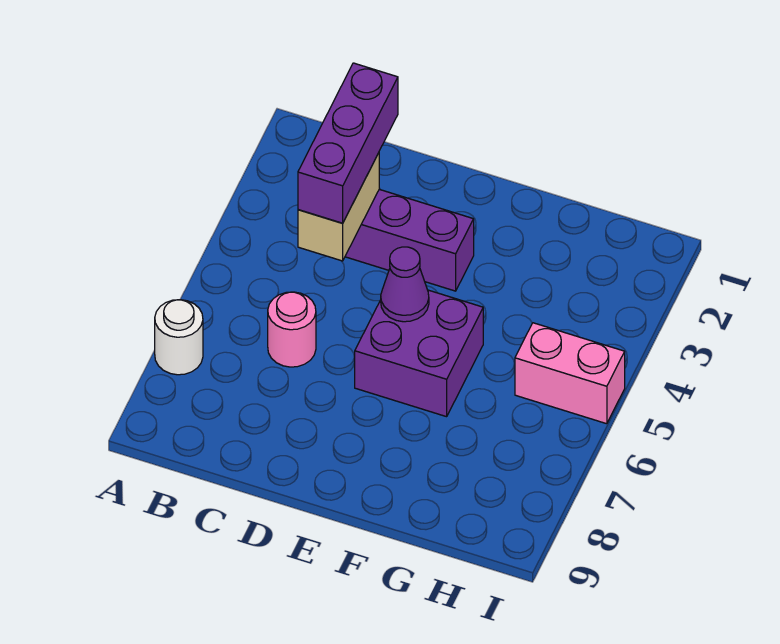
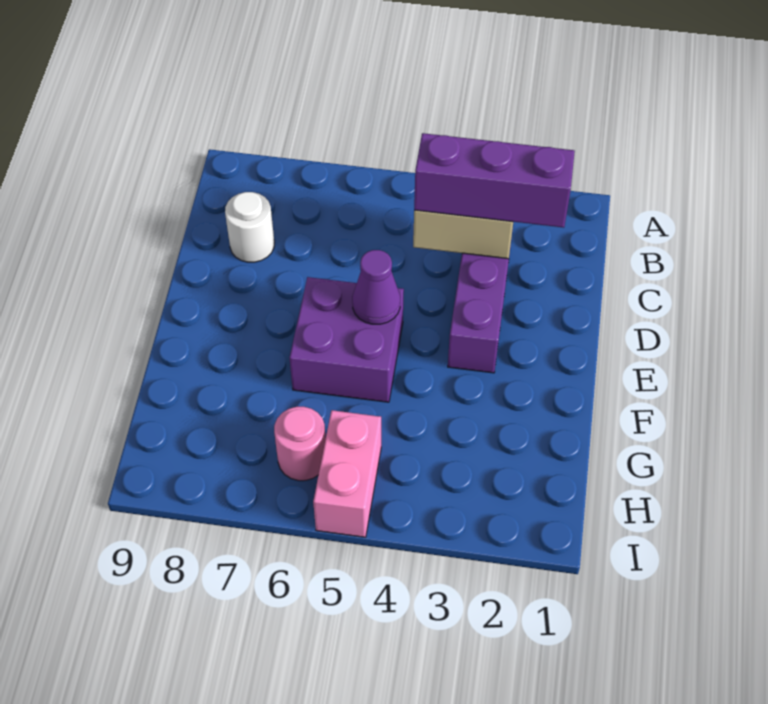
white 1x1 round brick [155,300,203,375] -> white 1x1 round brick moved to [225,192,274,262]
pink 1x1 round brick [268,292,316,367] -> pink 1x1 round brick moved to [274,407,326,481]

